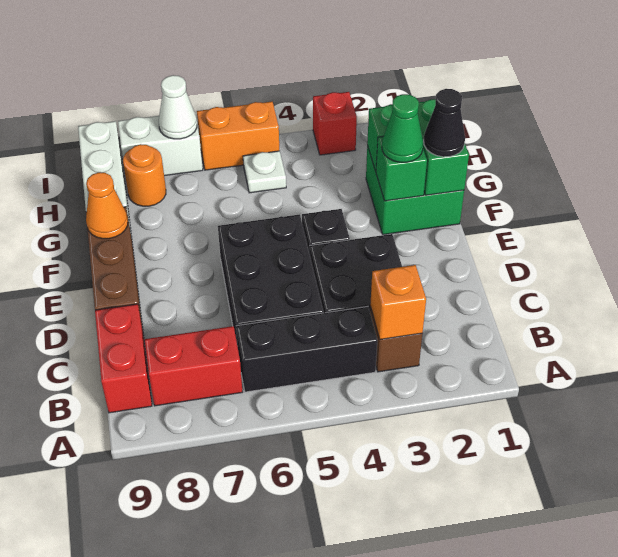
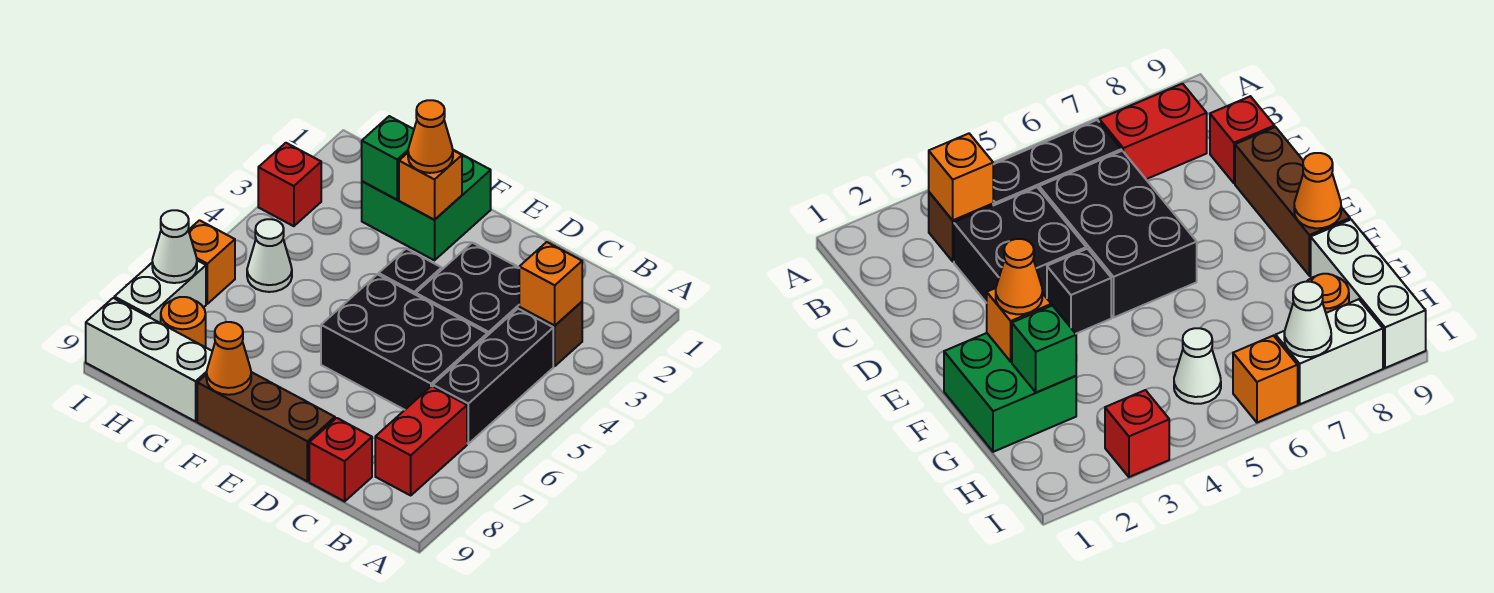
red 1x2 brick [95,304,152,413] -> red 1x1 brick [309,418,372,501]
green 1x2 brick [418,99,469,195] -> none
black 1x1 cone [424,89,465,157] -> none
green 1x1 brick [376,137,427,201] -> orange 1x1 brick [399,150,462,220]
green 1x1 cone [382,94,423,162] -> orange 1x1 cone [408,100,453,173]
white 1x1 plate [243,151,286,193] -> white 1x1 cone [247,219,292,292]
orange 1x2 brick [197,102,279,170] -> orange 1x1 brick [189,220,235,304]

